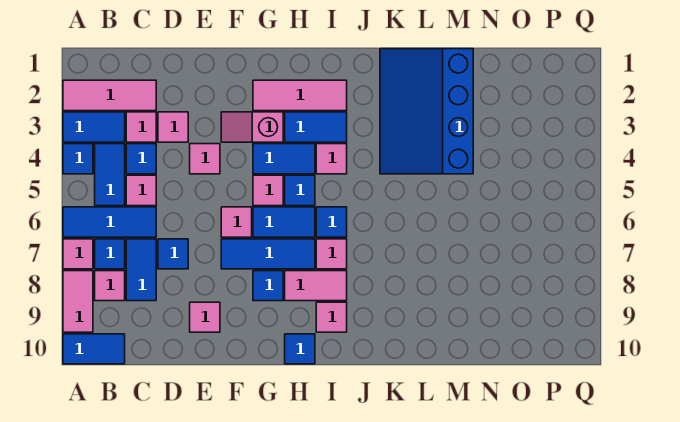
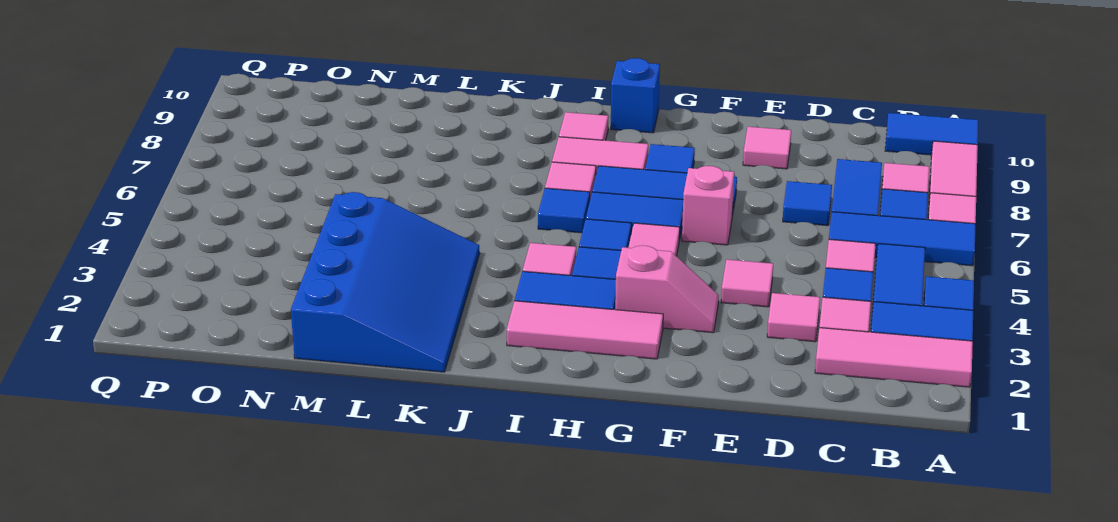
pink 1x1 tile [221,207,252,237] -> pink 1x1 brick [682,166,734,245]
blue 1x1 tile [285,334,315,364] -> blue 1x1 brick [611,58,660,133]

